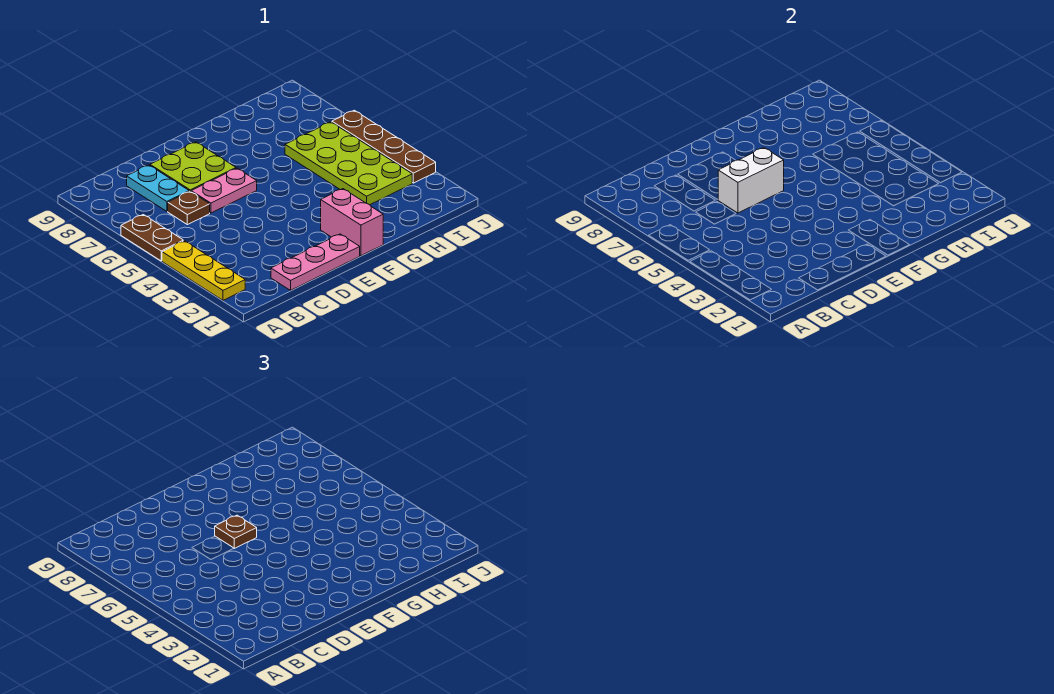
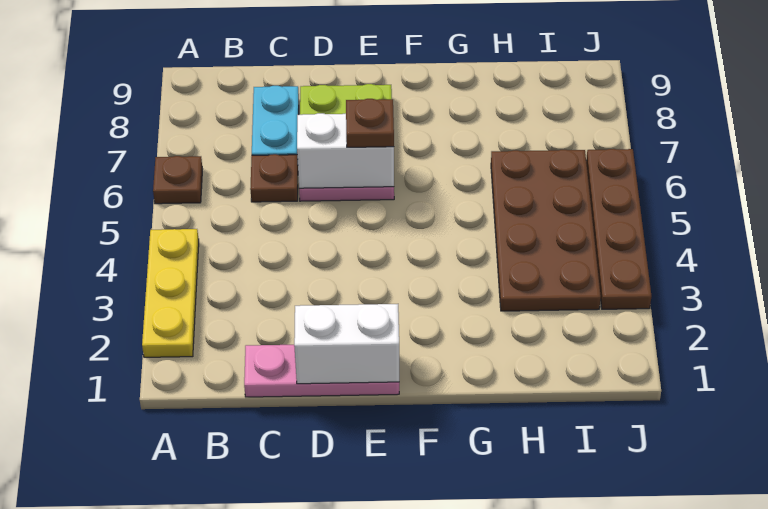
brown 1x2 plate [121,215,183,261] -> brown 1x1 plate [153,156,202,204]
none -> white 1x2 brick [294,304,399,384]
pink 1x2 brick [321,189,383,256] -> none
lime 2x4 plate [285,122,412,205] -> brown 2x4 plate [491,150,601,311]

